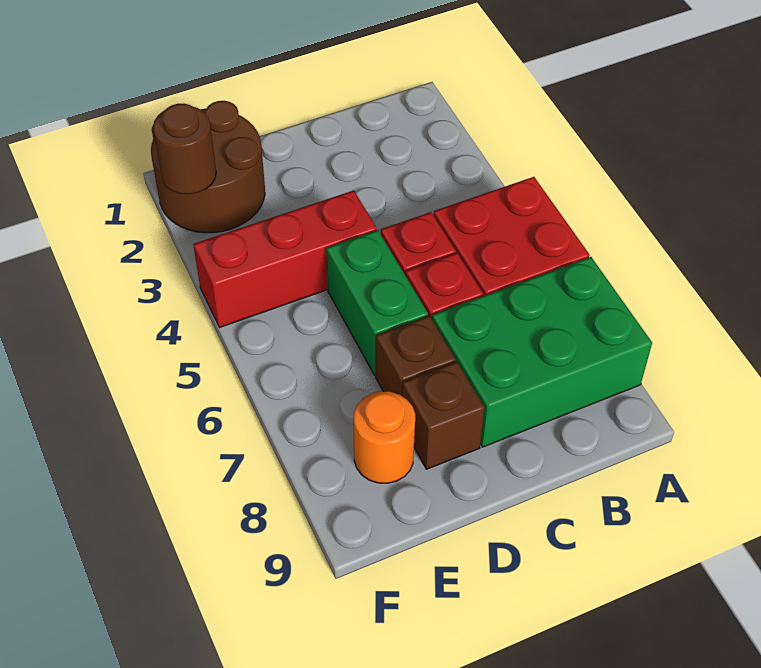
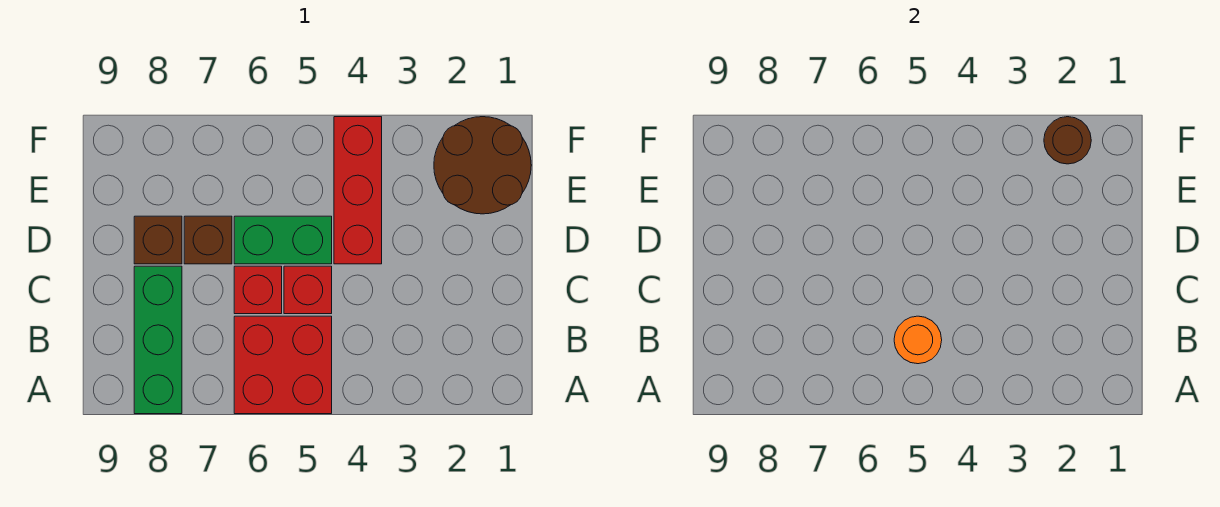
green 2x3 brick [432,257,652,447] -> green 1x3 brick [134,266,182,414]
orange 1x1 round brick [354,391,415,483] -> orange 1x1 round brick moved to [894,316,942,364]

